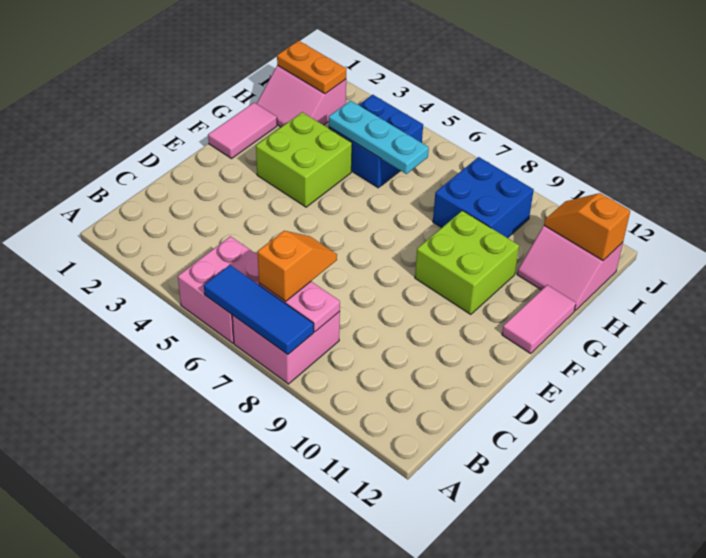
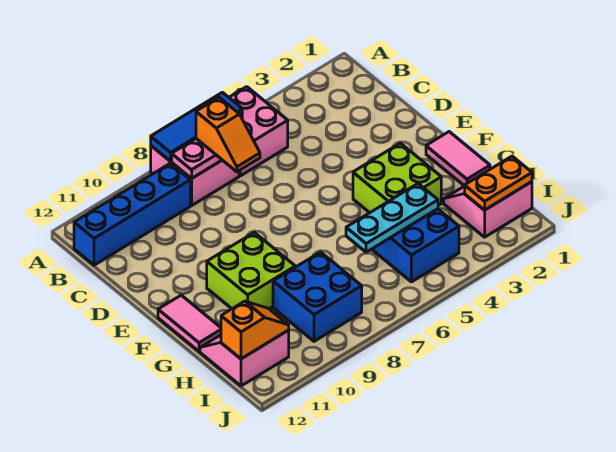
none -> blue 1x4 brick [74,163,190,265]

